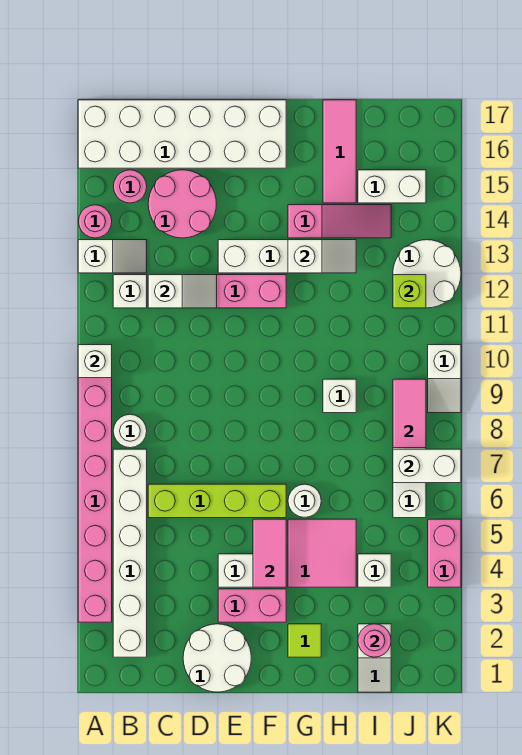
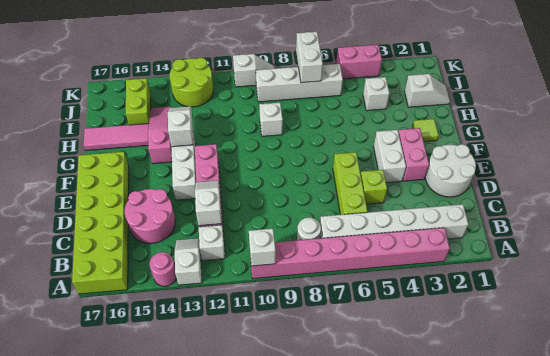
white 2x6 brick [78,100,286,168] -> lime 2x6 brick [72,152,129,294]
pink 1x1 round brick [113,170,147,203] -> none
lime 1x4 brick [148,484,286,518] -> lime 1x3 brick [333,152,367,215]
pink 1x2 tile [253,519,286,587] -> none
pink 2x2 tile [288,519,356,587] -> none
white 1x1 round brick [288,484,321,517] -> none
pink 1x1 round brick [358,624,391,657] -> none
white 1x2 brick [358,170,426,203] -> lime 1x2 brick [126,78,151,125]
pink 1x2 tile [393,379,426,448] -> none
white 2x2 round brick [393,240,461,308] -> lime 2x2 round brick [170,58,213,107]
lime 1x1 brick [393,275,426,308] -> lime 1x1 brick moved to [361,170,387,204]

